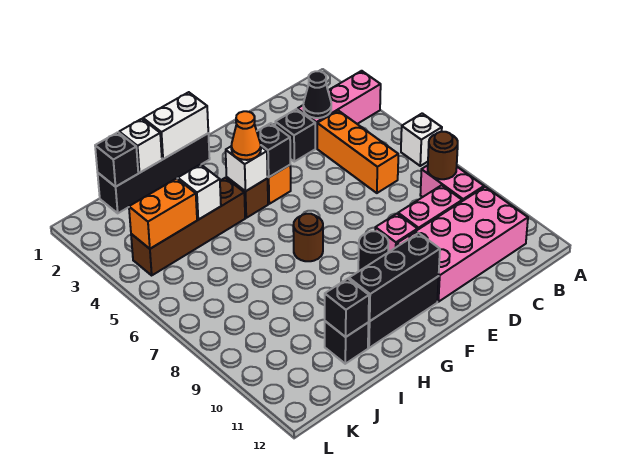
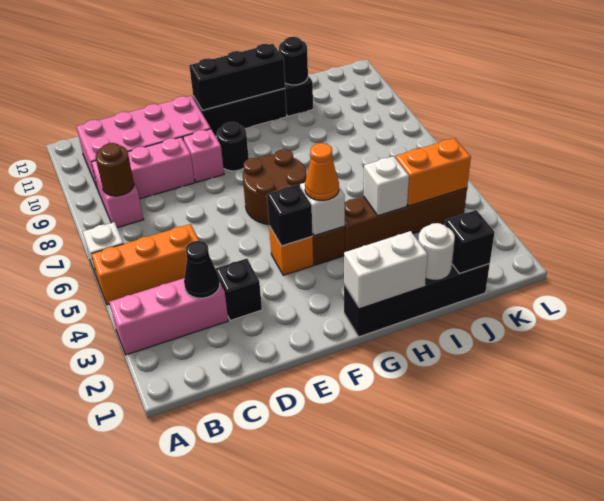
orange 1x3 brick [317,111,398,193] -> orange 1x3 brick turned to [91,224,199,305]
brown 1x1 round brick [293,214,323,261] -> brown 2x2 round brick [243,149,307,225]
white 1x1 brick [119,119,162,173] -> white 1x1 round brick [418,223,455,280]
black 1x1 brick [325,279,369,337] -> black 1x1 round brick [279,37,308,85]

